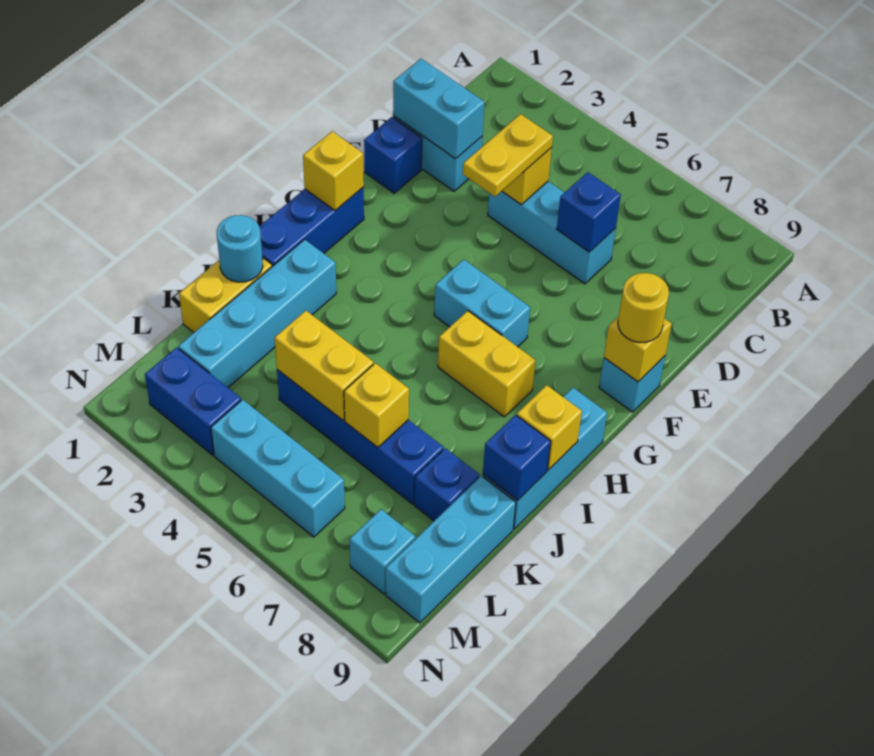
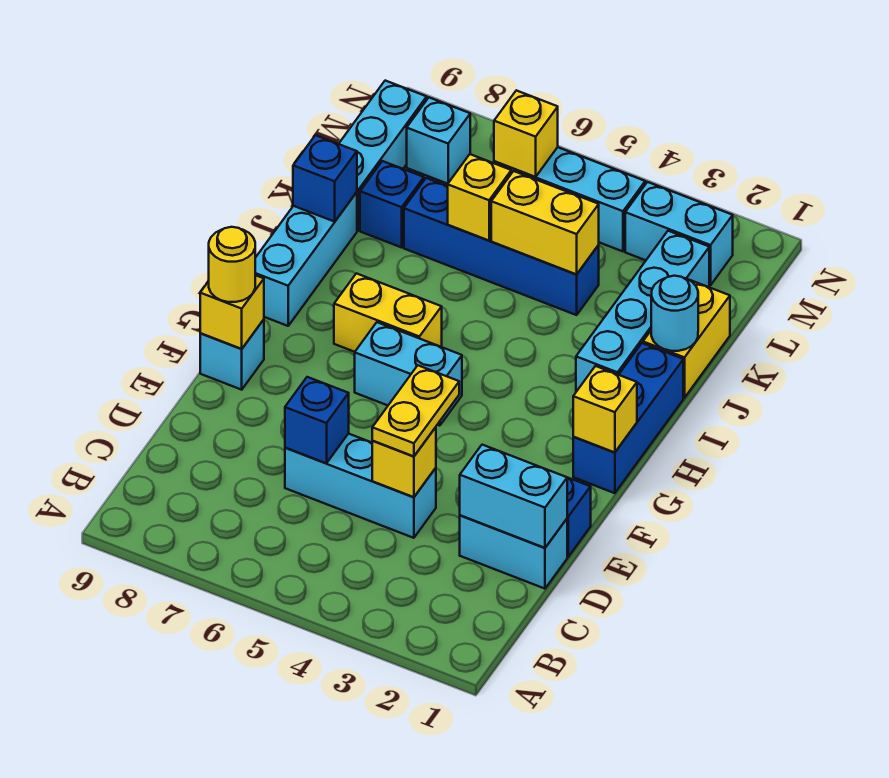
yellow 1x1 brick [517,385,582,470] -> yellow 1x1 brick moved to [494,90,558,177]
blue 1x2 brick [145,347,241,455] -> cyan 1x2 brick [625,182,733,285]

